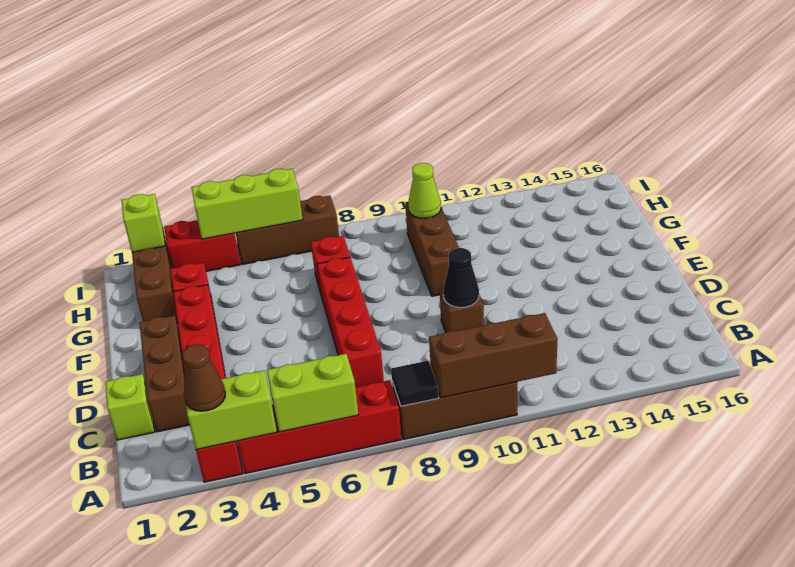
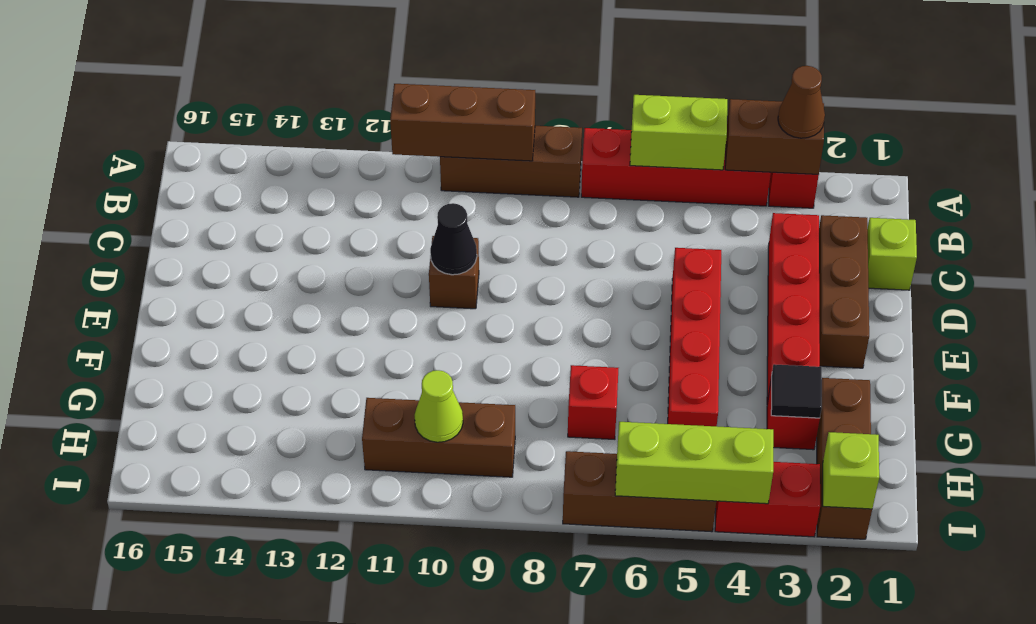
lime 1x2 brick [183,370,277,449] -> brown 1x2 brick [725,99,824,174]
black 1x1 tile [391,361,439,406] -> black 1x1 tile moved to [771,364,822,418]
red 1x4 brick [317,257,384,387] -> red 1x4 brick moved to [668,248,721,426]
brown 1x3 brick [405,202,459,296] -> brown 1x3 brick turned to [362,398,515,477]

